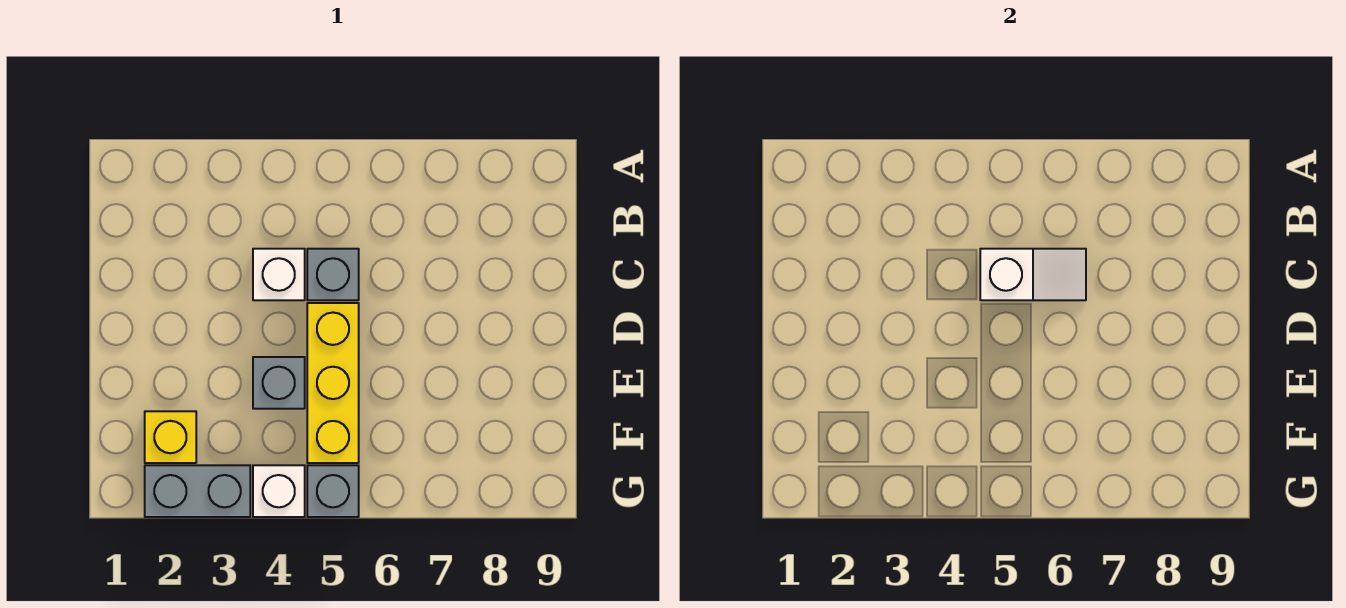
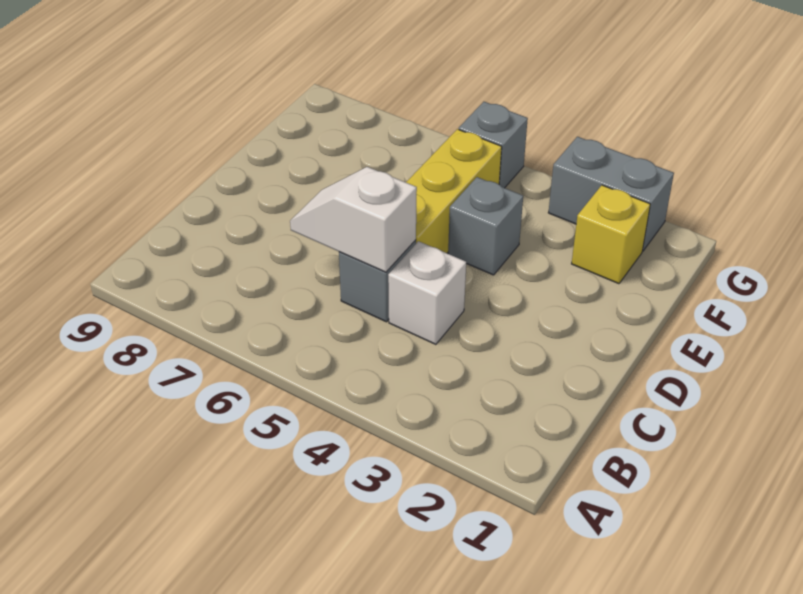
white 1x1 brick [253,465,305,517] -> none

